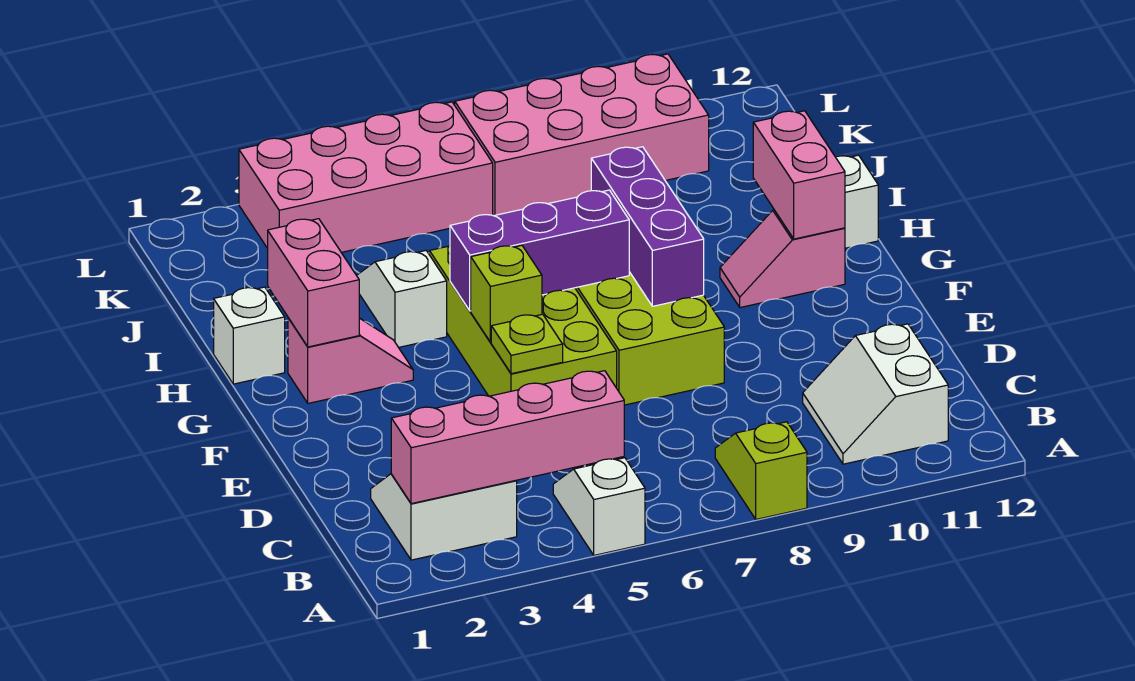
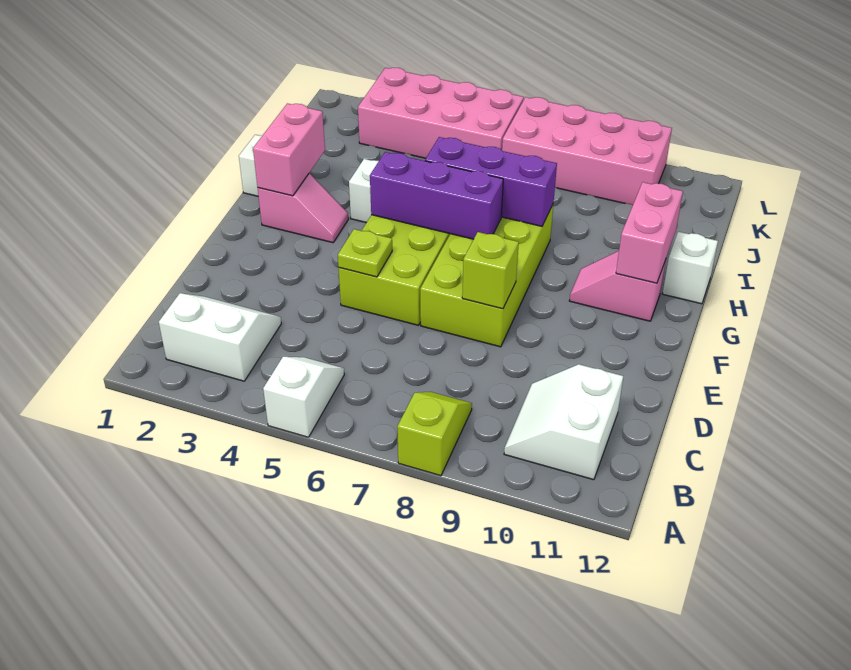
pink 1x4 brick [391,371,624,504] -> none
lime 1x1 brick [471,245,542,342] -> lime 1x1 brick moved to [462,232,519,309]
purple 1x3 brick [591,147,704,306] -> purple 1x3 brick turned to [425,137,557,226]

